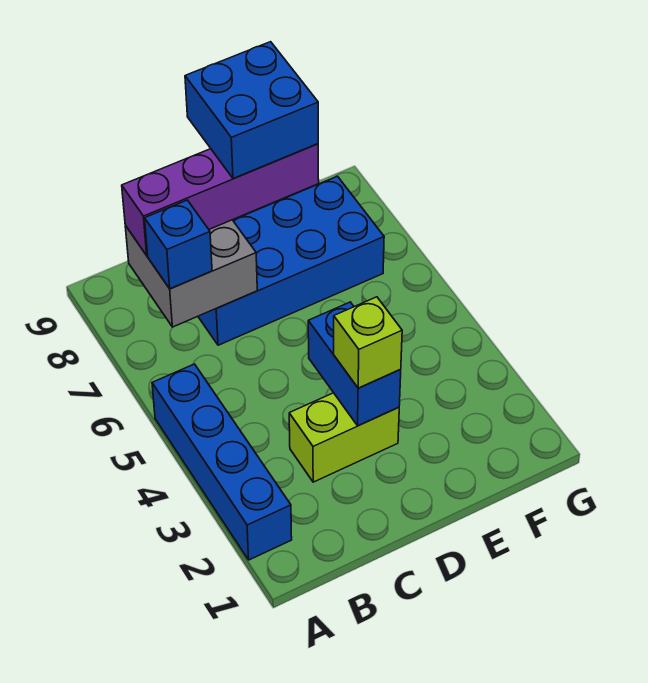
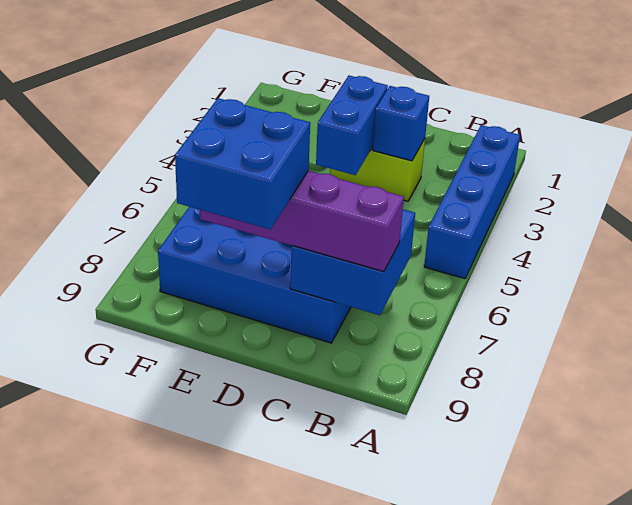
grey 2x2 brick [125,220,257,327] -> blue 2x2 brick [290,209,415,315]
blue 1x1 brick [145,200,212,289] -> blue 1x1 brick moved to [373,86,429,161]
lime 1x1 brick [334,297,402,388] -> none

